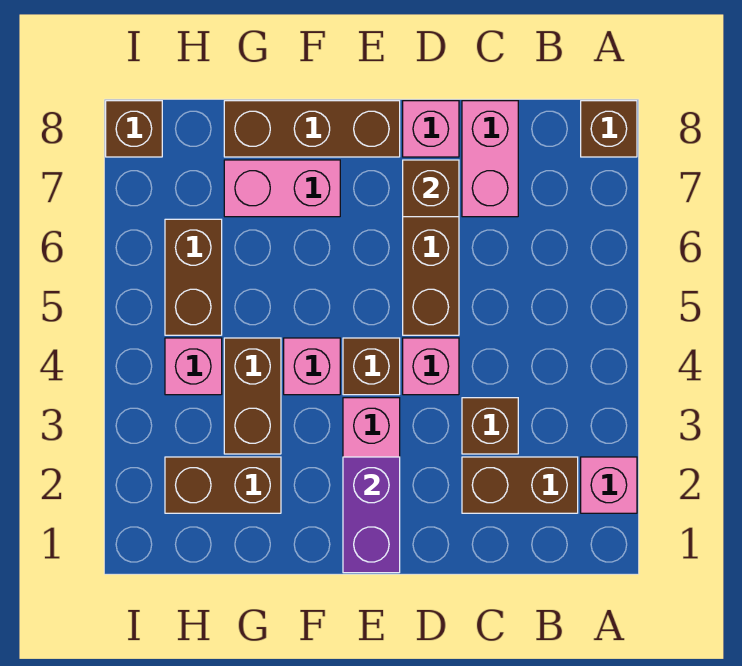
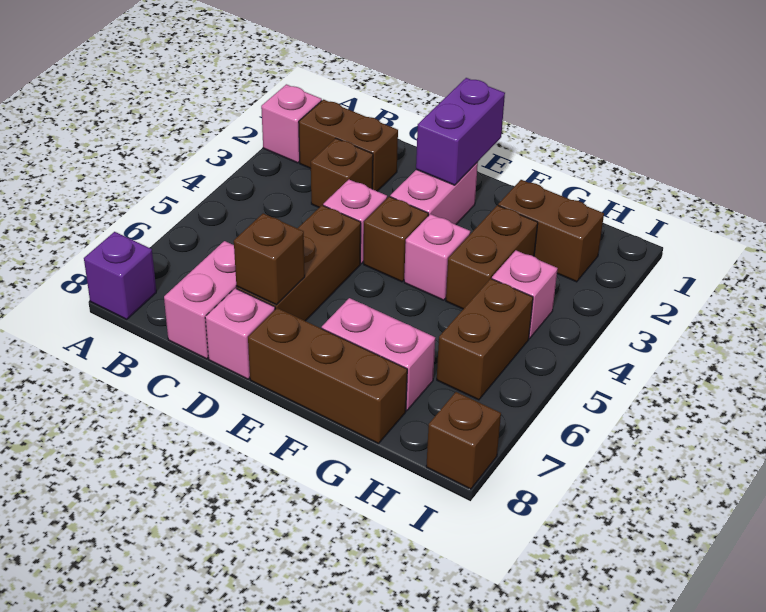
brown 1x1 brick [581,101,637,157] -> purple 1x1 brick [84,232,156,320]

